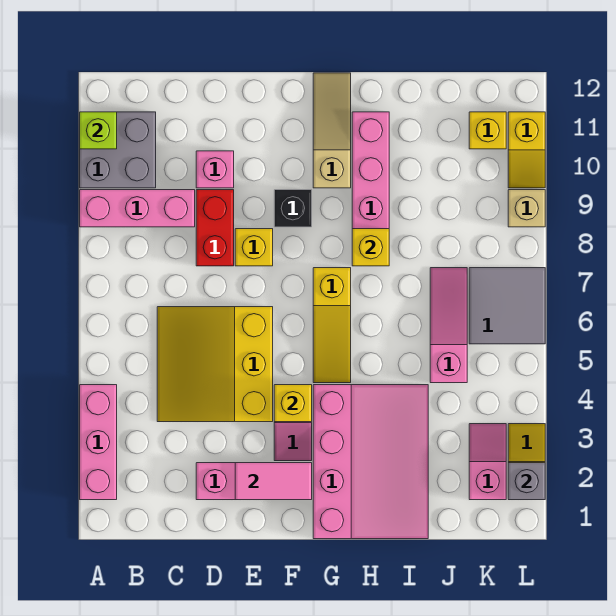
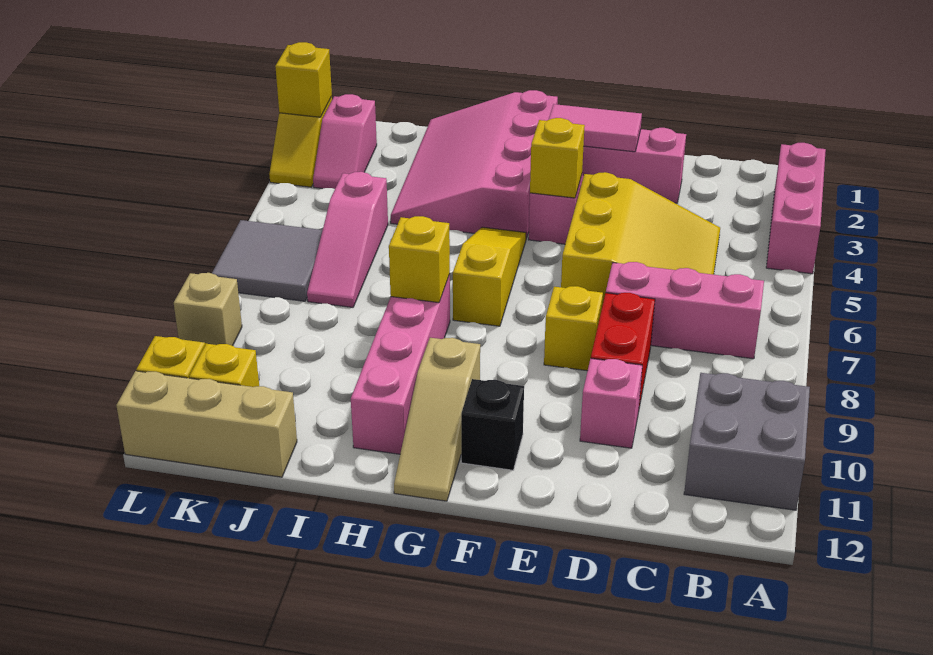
pink 1x3 brick [80,190,195,227] -> pink 1x3 brick moved to [606,262,764,359]
lime 1x1 brick [80,112,117,149] -> none
black 1x1 brick [274,190,312,227] -> black 1x1 brick moved to [461,379,524,470]
none -> tan 1x3 brick [116,371,297,477]
grey 1x1 brick [508,463,545,500] -> yellow 1x1 brick [275,42,332,117]

